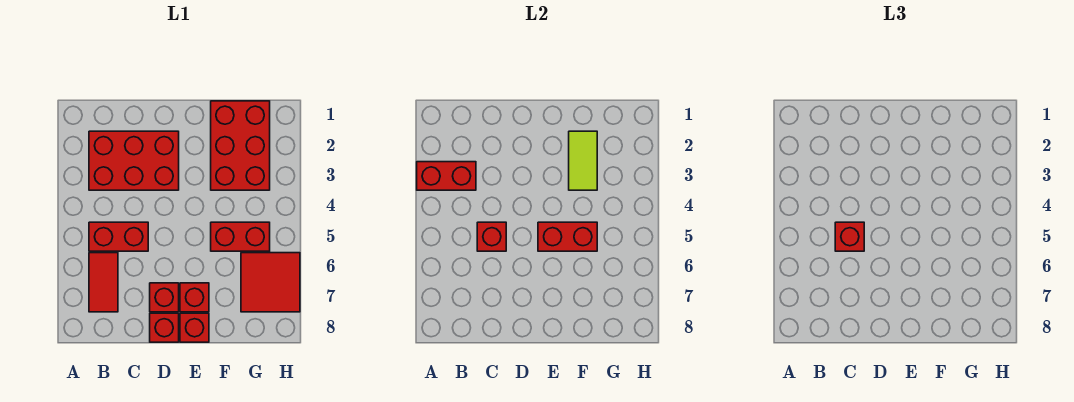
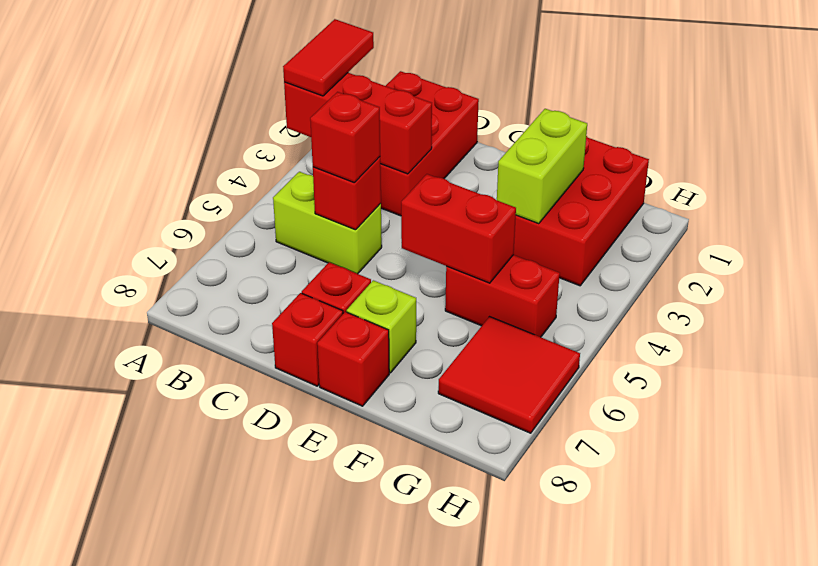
red 1x2 brick [417,162,476,190] -> red 1x3 brick [284,73,432,174]
red 2x3 brick [89,131,179,190] -> red 2x3 brick turned to [380,71,479,216]
red 1x2 brick [89,222,148,251] -> lime 1x2 brick [273,172,382,274]
red 1x2 tile [89,253,118,312] -> red 1x2 tile moved to [283,19,374,96]
red 1x1 brick [180,283,209,312] -> lime 1x1 brick [347,280,416,373]
lime 1x2 tile [569,131,597,190] -> lime 1x2 brick [497,109,587,224]

